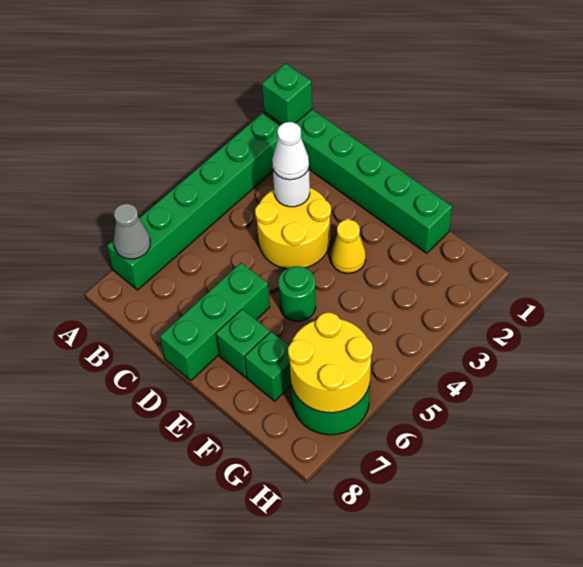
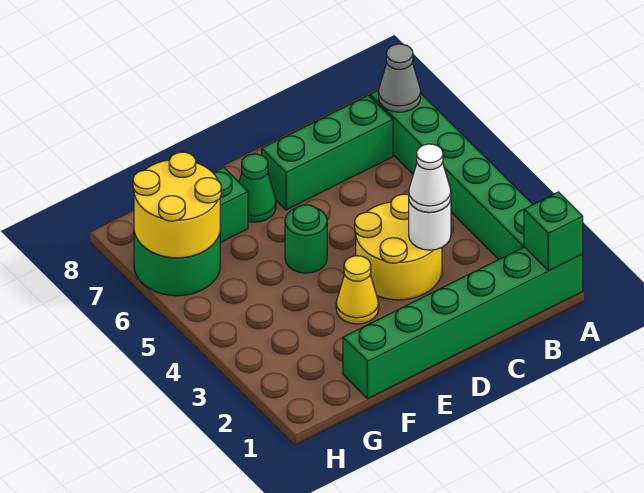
green 1x3 brick [160,263,270,381] -> green 1x3 brick turned to [262,95,393,210]
green 1x1 brick [216,309,270,378] -> green 1x1 cone [239,154,276,222]

